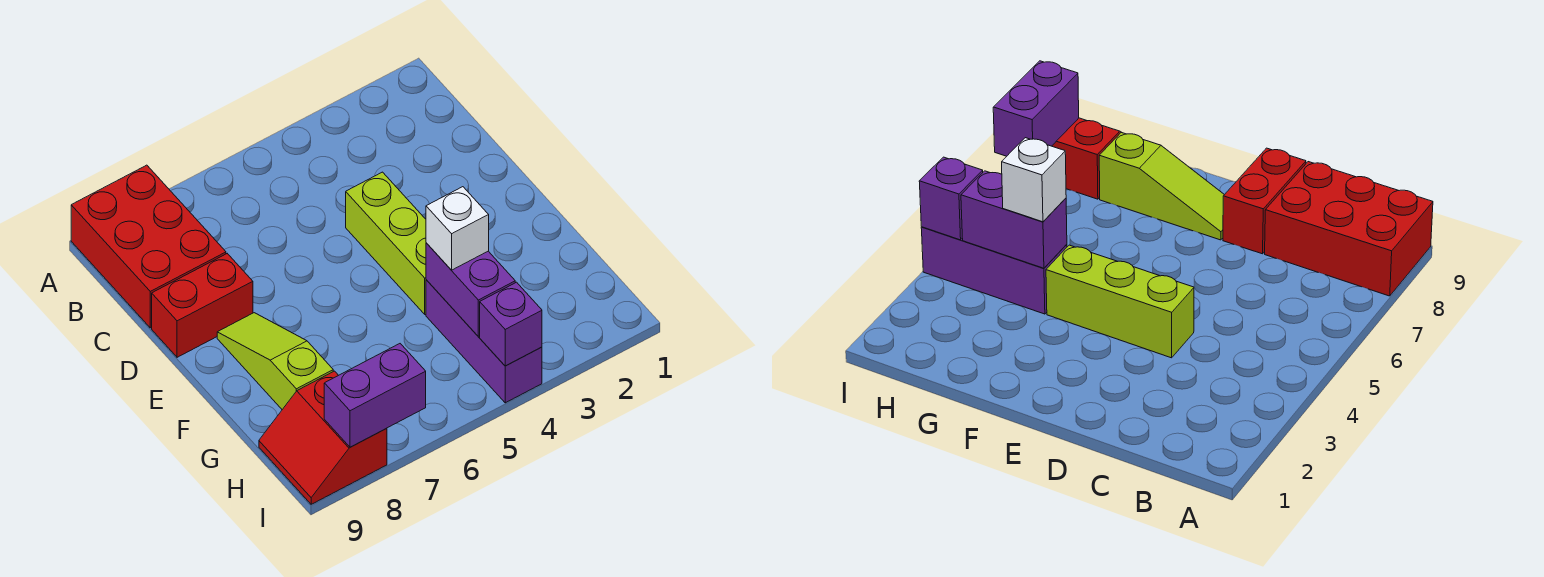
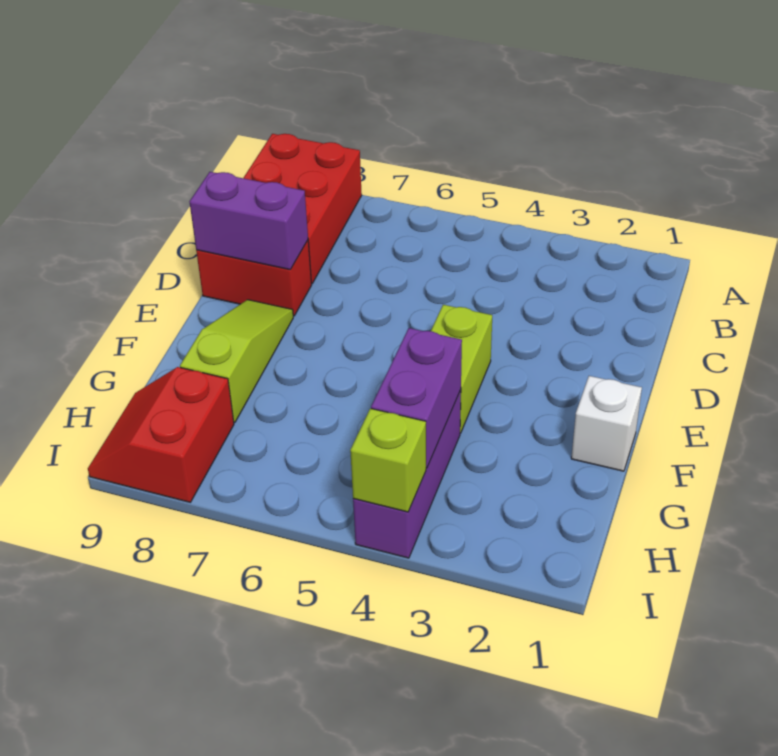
lime 1x3 brick [346,172,426,314] -> lime 1x2 brick [431,305,492,433]
white 1x1 brick [426,187,489,270] -> white 1x1 brick moved to [571,376,642,471]
purple 1x1 brick [480,282,542,366] -> lime 1x1 brick [350,408,426,512]
purple 1x2 brick [324,344,426,447] -> purple 1x2 brick moved to [190,172,308,270]

